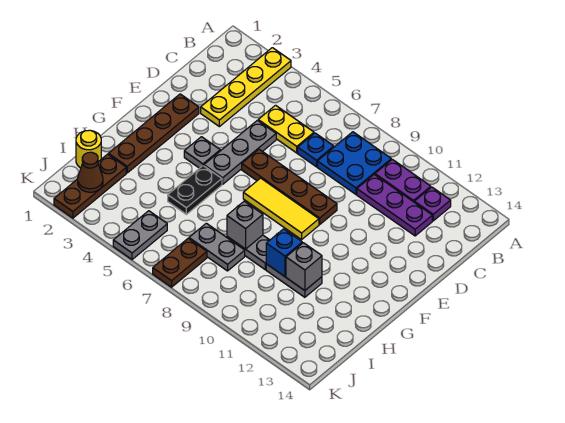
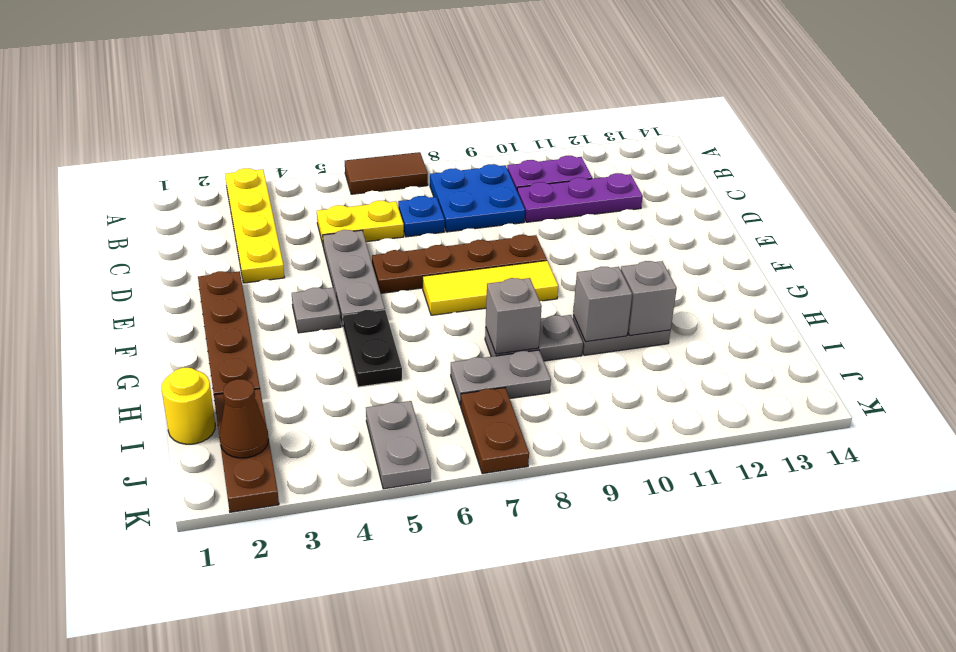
none -> brown 1x2 tile [345,152,428,194]
purple 1x1 plate [415,187,451,221] -> none
blue 1x1 brick [266,229,302,277] -> grey 1x1 brick [573,267,632,342]

